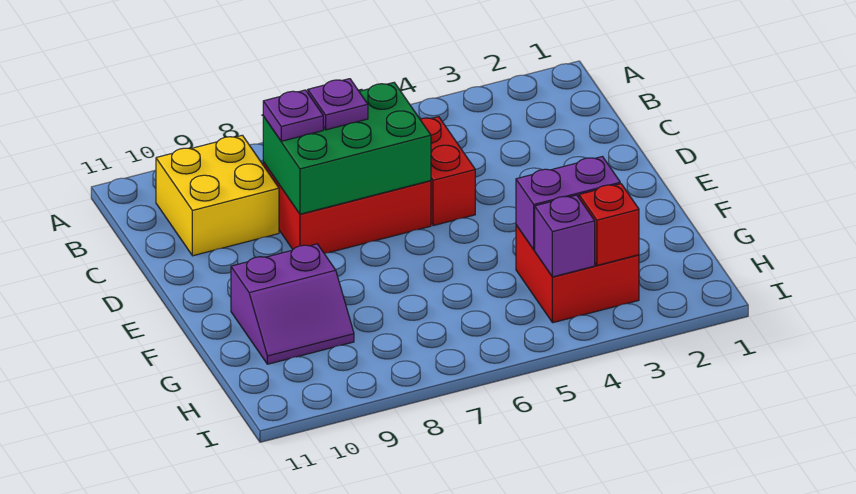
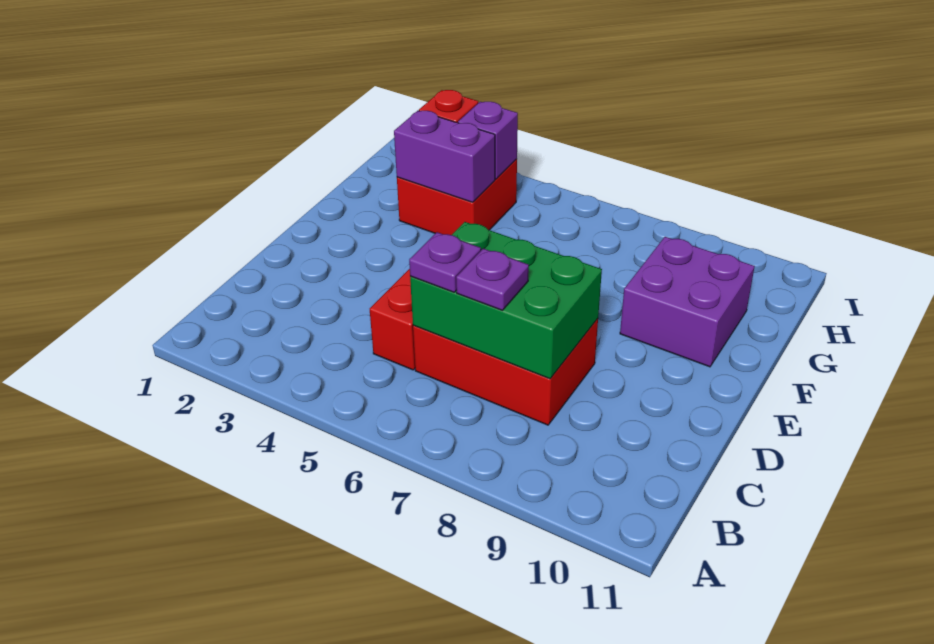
yellow 2x2 brick [156,135,279,256] -> none
purple 1x1 plate [263,90,323,141] -> purple 1x1 plate moved to [409,232,481,292]
purple 2x2 slope [231,244,354,364] -> purple 2x2 brick [620,237,755,367]

